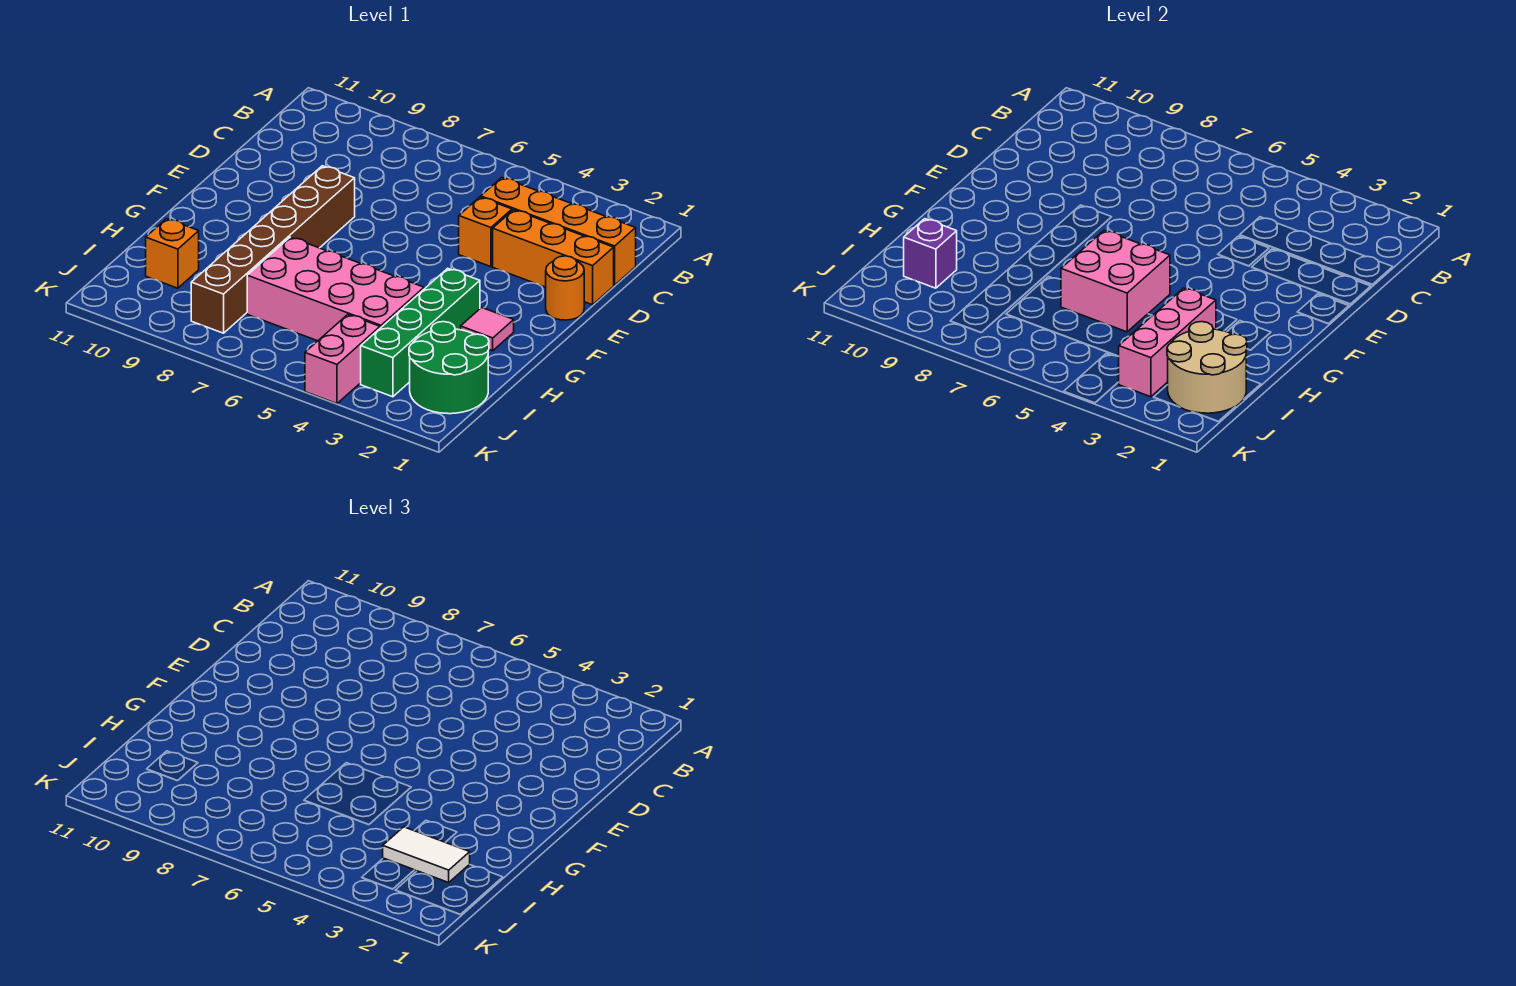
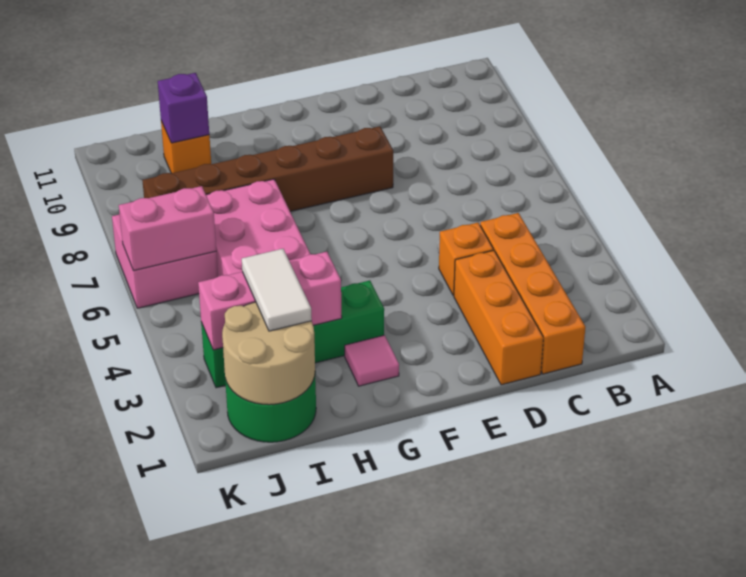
orange 1x1 round brick [546,256,584,320] -> none
pink 2x2 brick [1061,230,1170,332] -> pink 2x2 brick moved to [112,214,218,308]
pink 1x2 brick [305,315,380,404] -> pink 1x2 brick moved to [119,186,216,271]

